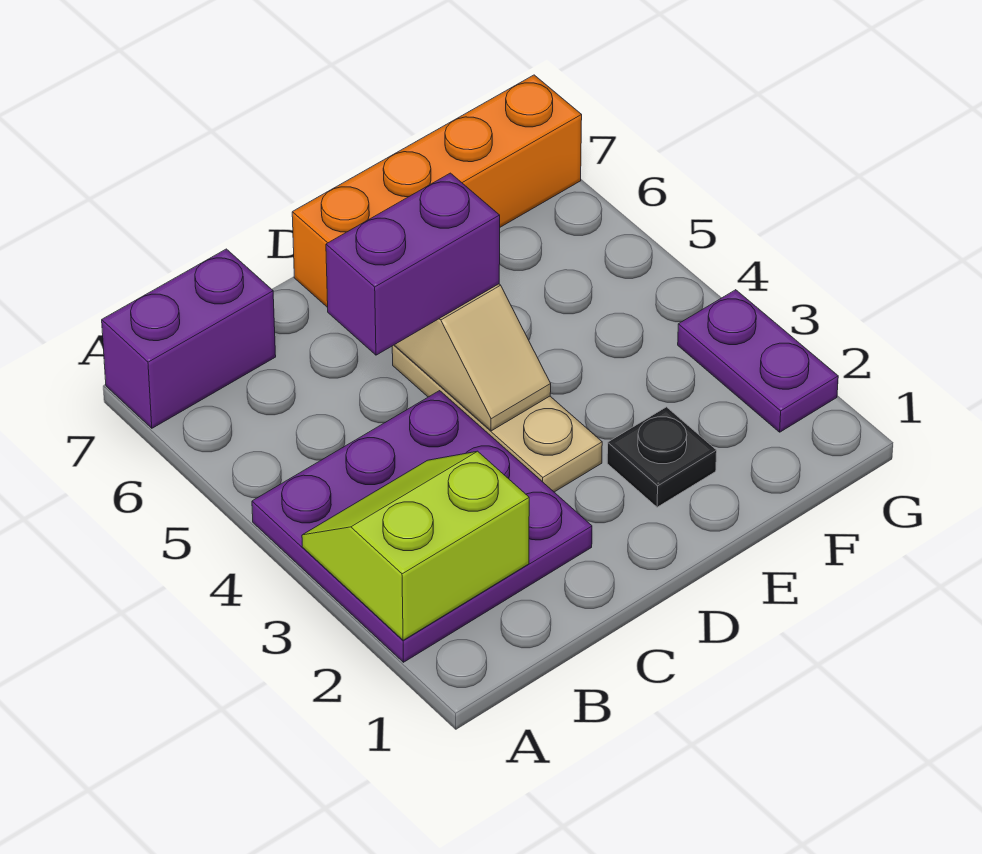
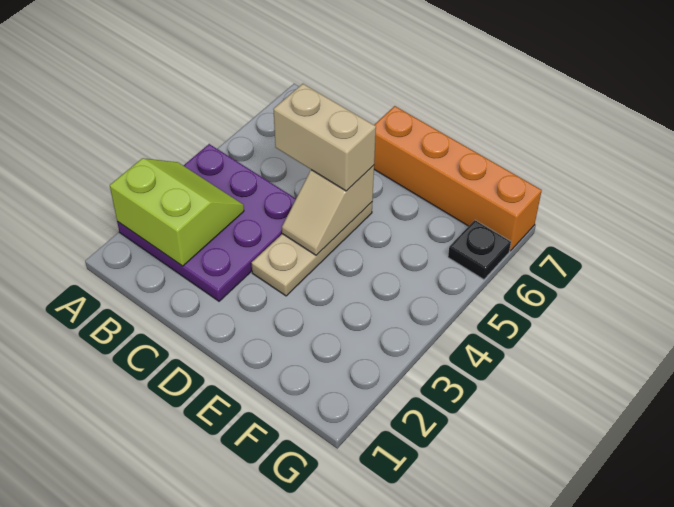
purple 1x2 brick [102,249,276,428] -> none
purple 1x2 brick [326,173,500,355] -> tan 1x2 brick [274,84,376,191]
black 1x1 plate [607,407,717,507] -> black 1x1 plate moved to [448,220,511,280]
purple 1x2 plate [678,290,838,432] -> none

